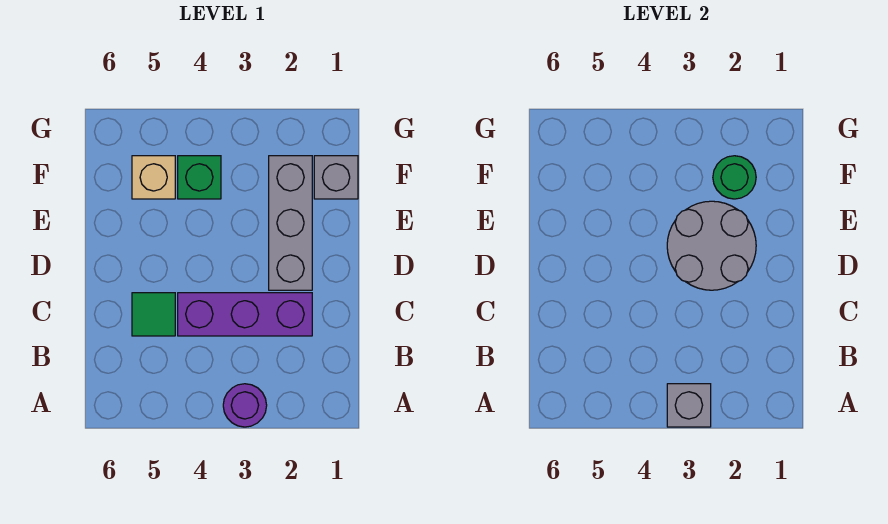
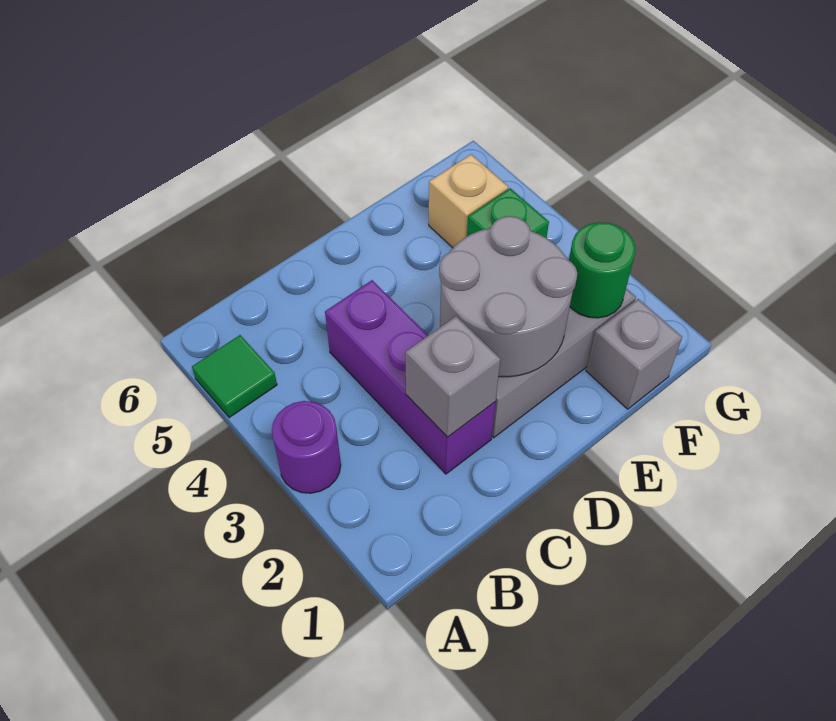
grey 1x1 brick [667,384,711,427] -> grey 1x1 brick moved to [405,316,500,437]
green 1x1 tile [132,293,175,336] -> green 1x1 tile moved to [192,335,277,418]

